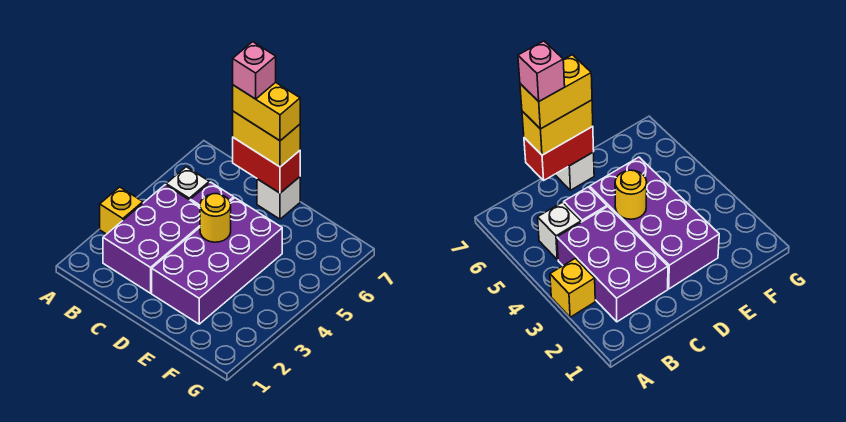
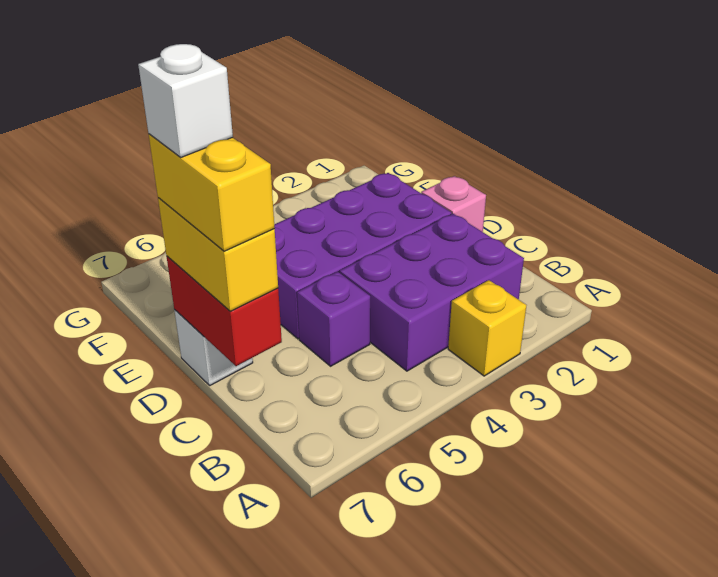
white 1x1 brick [166,167,209,200] -> white 1x1 brick moved to [138,44,233,157]
pink 1x1 brick [233,42,276,99] -> pink 1x1 brick moved to [421,176,486,232]
yellow 1x1 round brick [200,194,231,242] -> none

